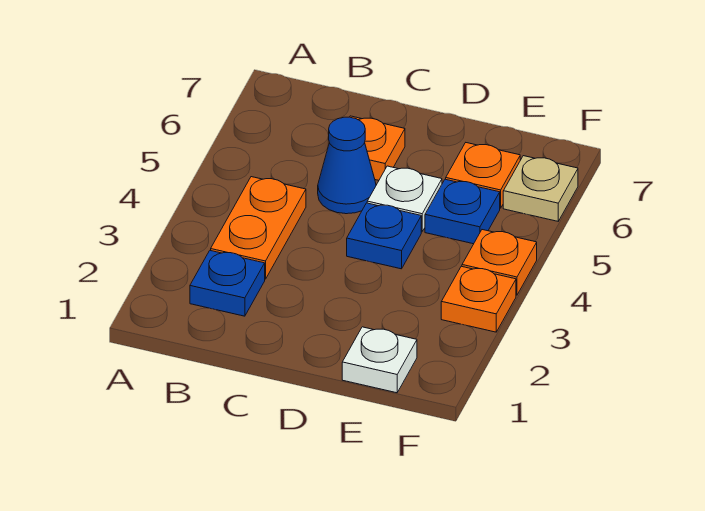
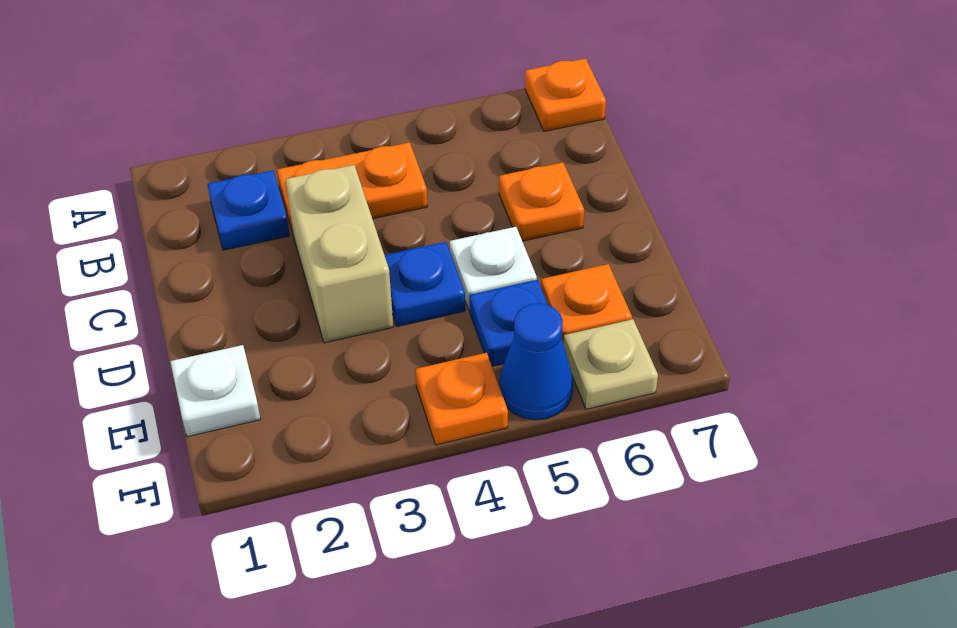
none -> tan 1x2 brick [286,165,393,343]
blue 1x1 cone [318,117,376,214] -> blue 1x1 cone moved to [499,303,573,420]
orange 1x1 plate [441,266,516,332] -> orange 1x1 plate moved to [525,58,606,131]

